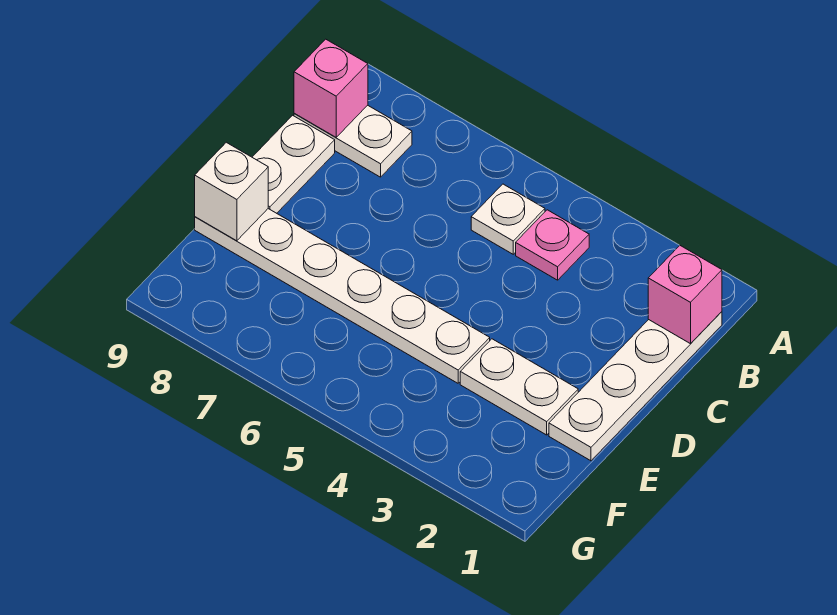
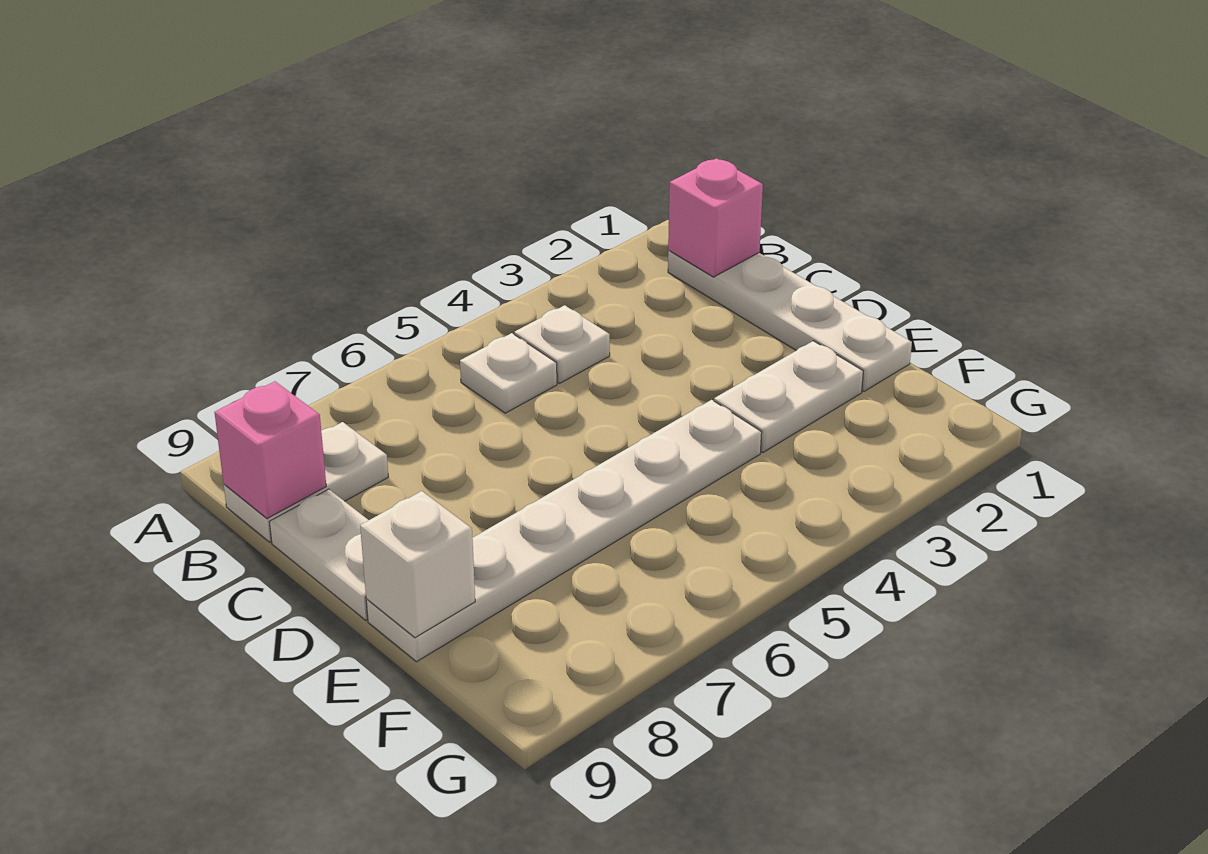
pink 1x1 plate [516,210,589,280] -> white 1x1 plate [514,305,610,383]

